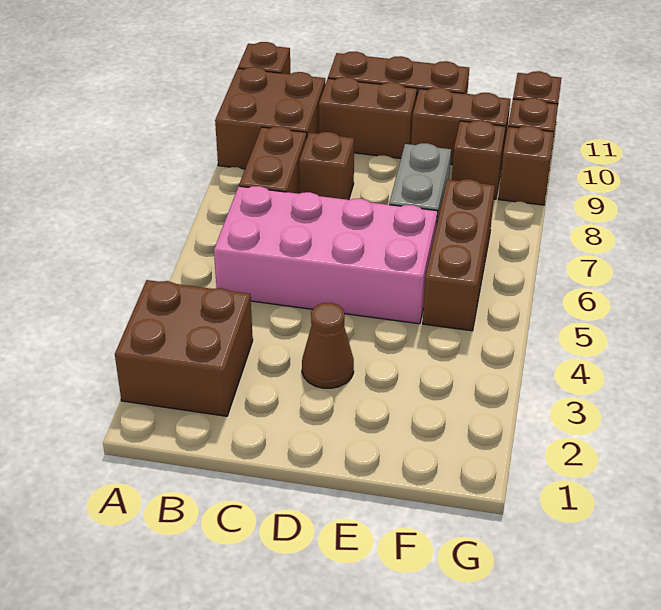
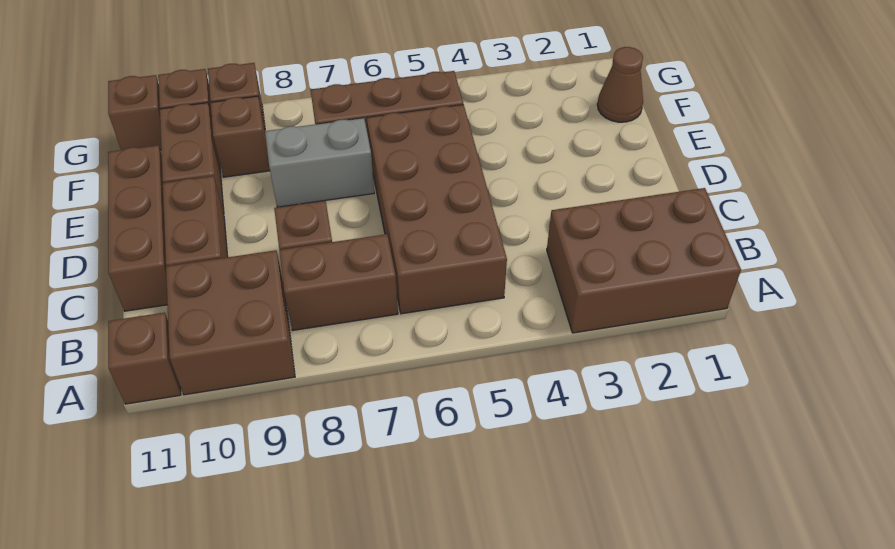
brown 2x2 brick [115,280,253,416] -> brown 2x3 brick [547,188,741,333]
pink 2x4 brick [214,186,438,324] -> brown 2x4 brick [367,105,507,314]
brown 1x1 cone [302,303,354,388] -> brown 1x1 cone moved to [597,47,643,122]

